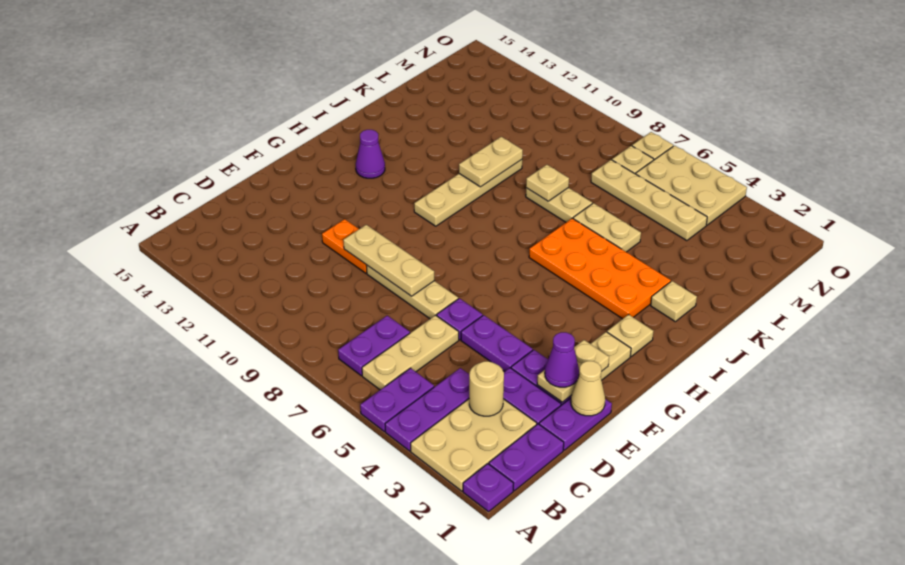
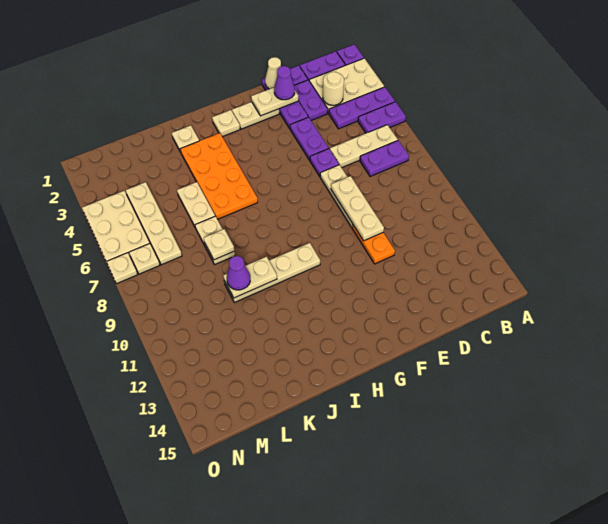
purple 1x1 cone [356,130,385,178] -> purple 1x1 cone moved to [227,256,250,290]

